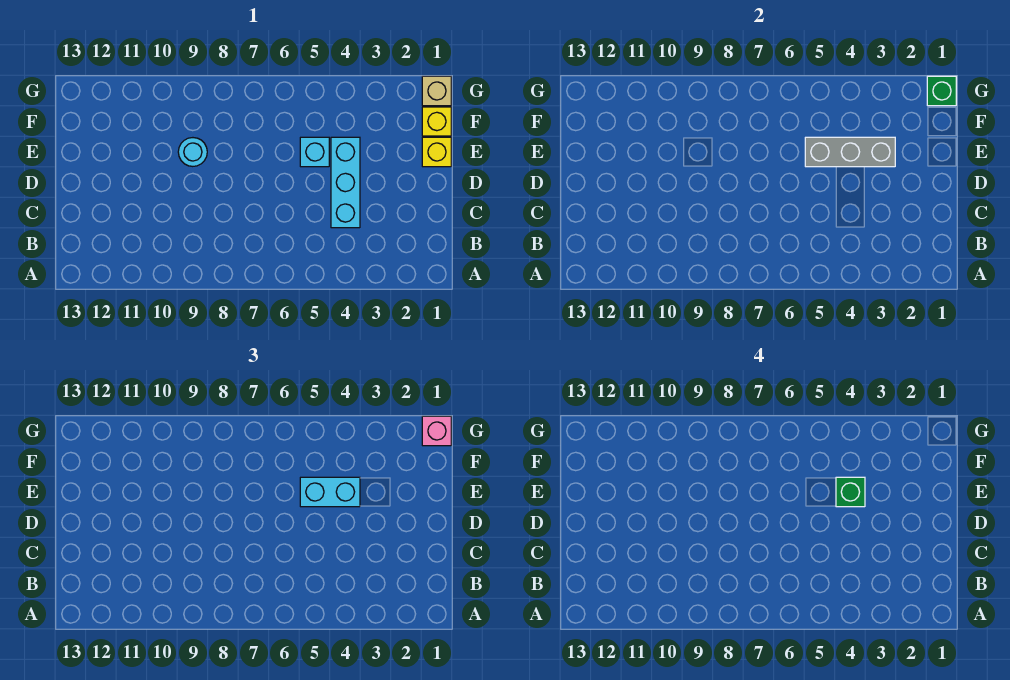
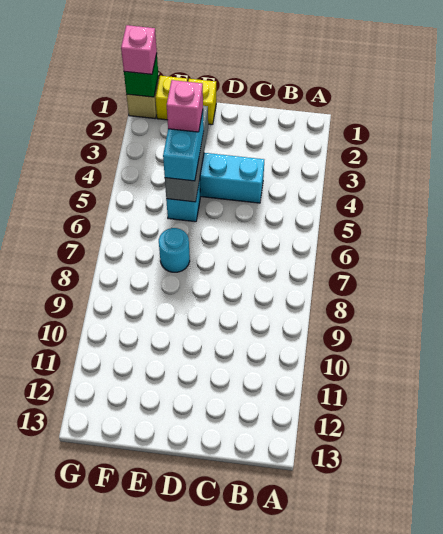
green 1x1 brick [836,477,865,507] -> pink 1x1 brick [167,80,203,132]
cyan 1x1 round brick [178,138,207,166] -> cyan 1x1 round brick moved to [159,228,190,272]

